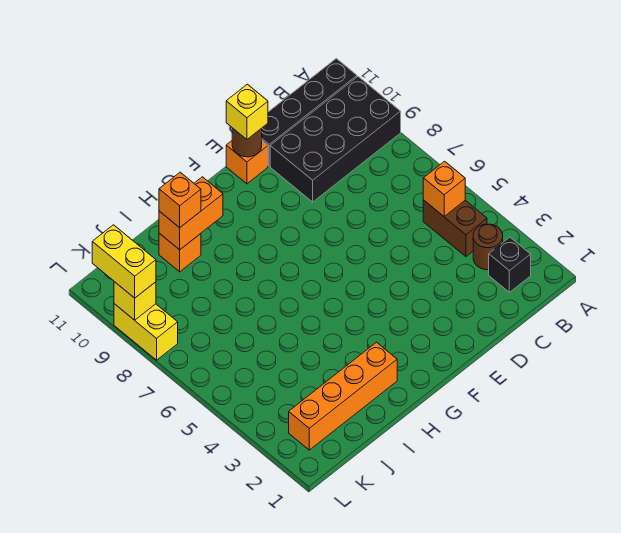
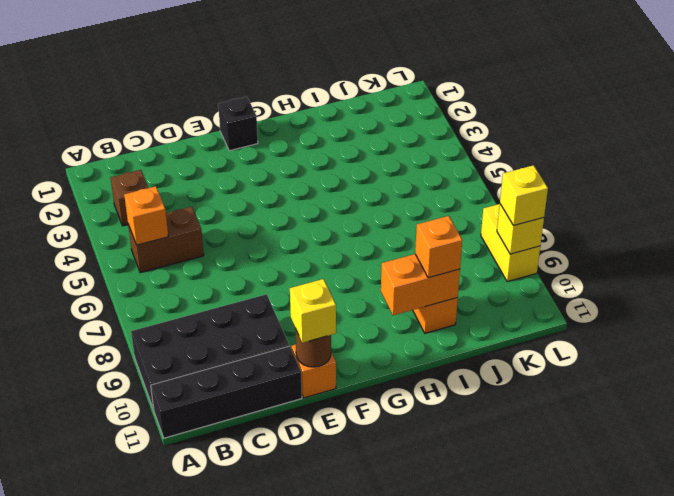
black 1x1 brick [489,237,531,292] -> black 1x1 brick moved to [218,97,258,151]
brown 1x1 round brick [473,224,503,270] -> brown 1x1 brick [111,170,148,226]
brown 1x2 brick [423,200,487,256] -> brown 1x2 brick turned to [128,207,204,273]
orange 1x4 brick [289,342,397,450] -> none
yellow 1x2 brick [92,225,156,298] -> yellow 1x1 brick [500,165,548,226]

